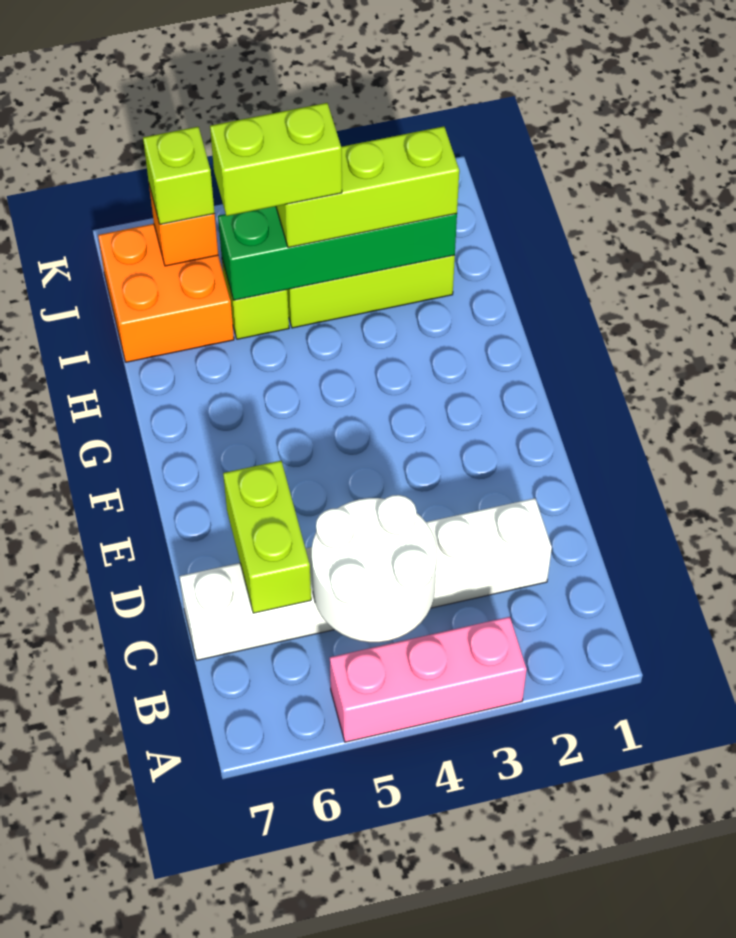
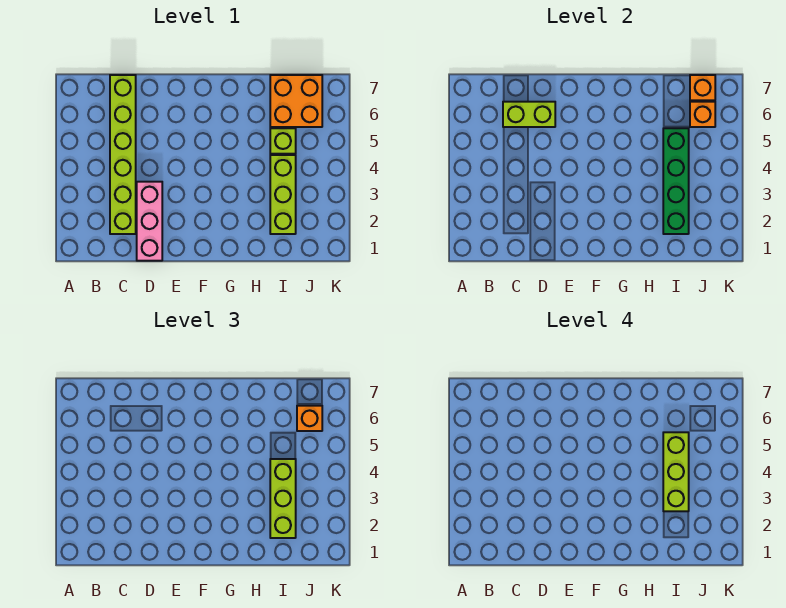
pink 1x3 brick [330,617,527,742] -> pink 1x3 brick moved to [137,182,162,261]
white 2x2 round brick [312,495,437,642] -> none
white 1x6 brick [180,498,552,660] -> lime 1x6 brick [110,75,136,234]
lime 1x2 brick [210,103,342,216] -> lime 1x3 brick [663,432,689,511]
lime 1x1 brick [143,127,215,224] -> orange 1x1 brick [297,406,322,431]
none -> orange 1x1 brick [690,75,715,100]

